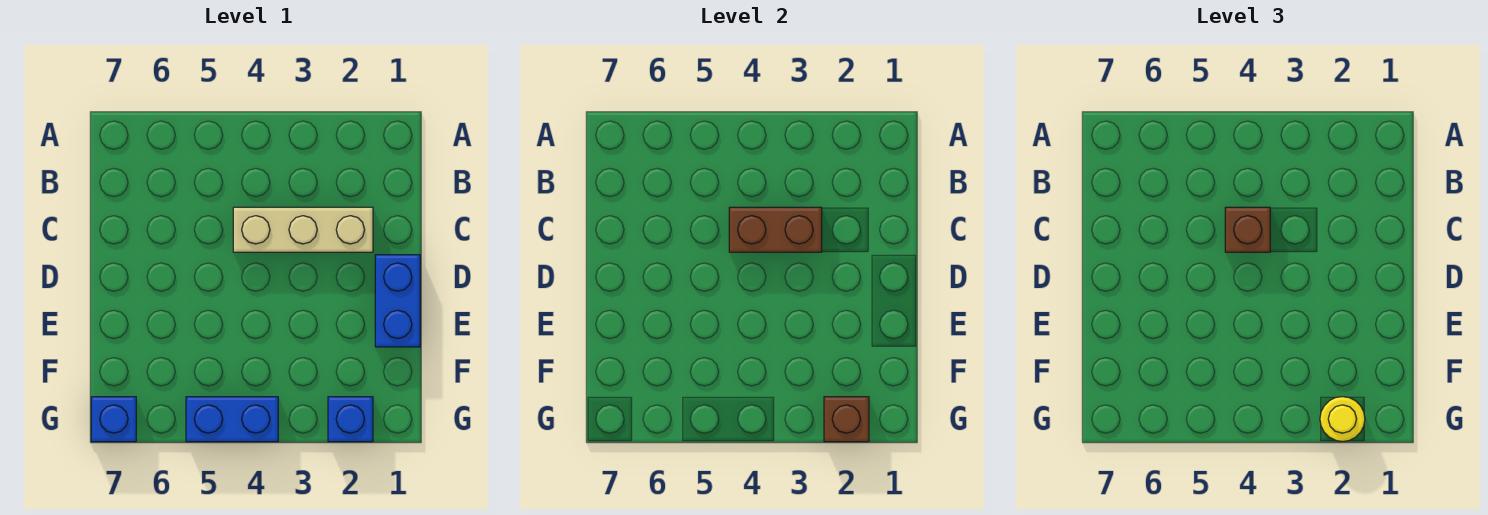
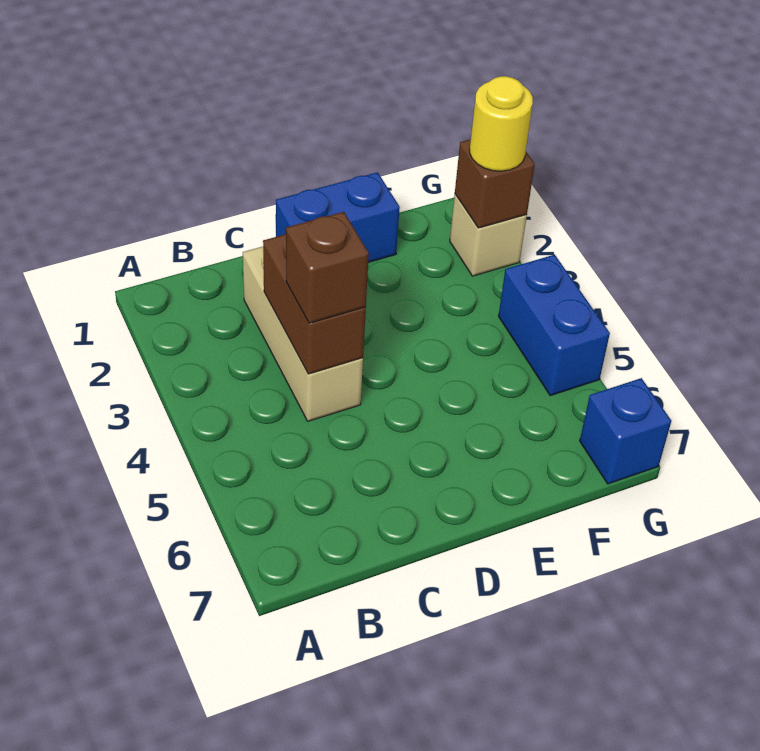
blue 1x1 brick [328,397,373,442] -> tan 1x1 brick [450,194,527,276]

